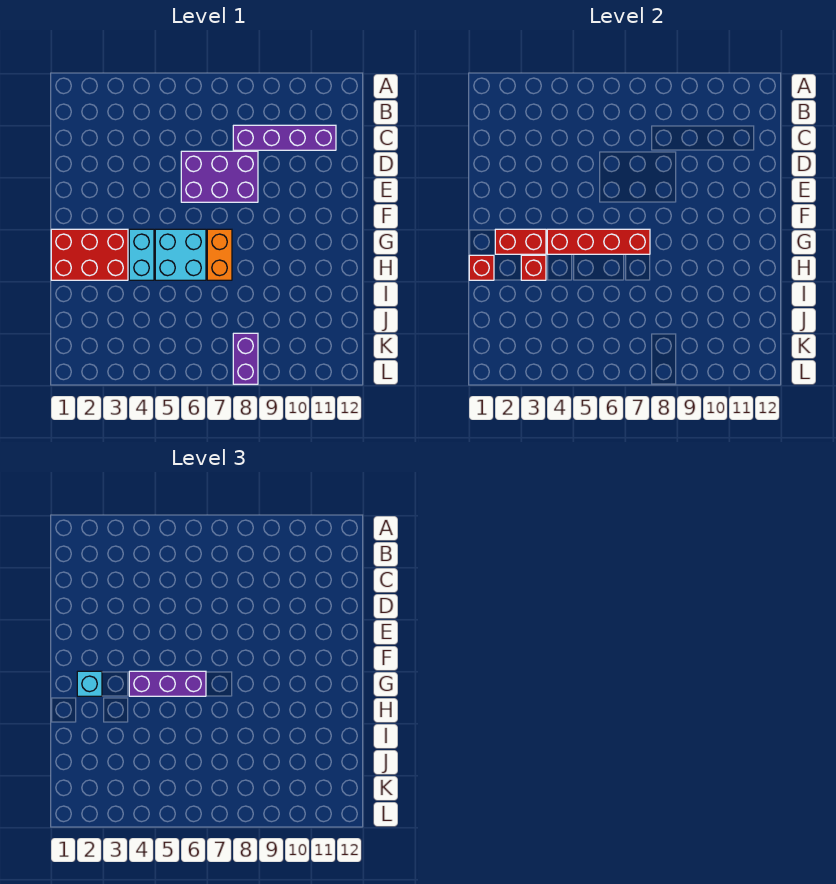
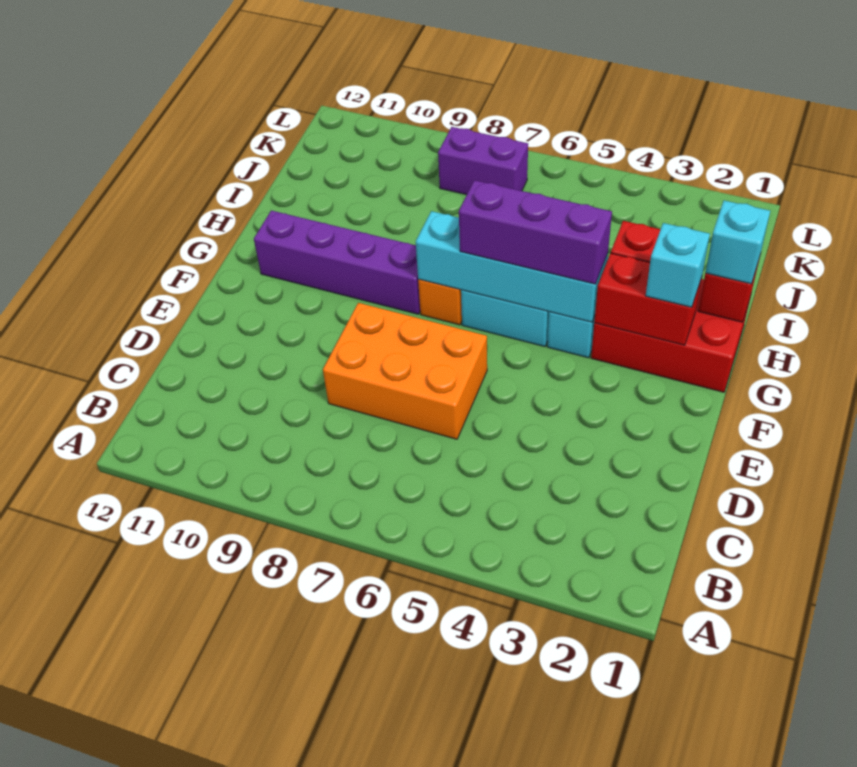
purple 1x4 brick [233,125,336,150] -> purple 1x4 brick moved to [254,211,420,314]
purple 2x3 brick [181,151,258,202] -> orange 2x3 brick [323,303,487,439]
red 1x4 brick [547,229,650,254] -> cyan 1x4 brick [416,211,608,322]
none -> cyan 1x1 brick [705,201,770,284]
purple 1x2 brick [233,333,258,384] -> purple 1x2 brick turned to [438,127,528,195]

